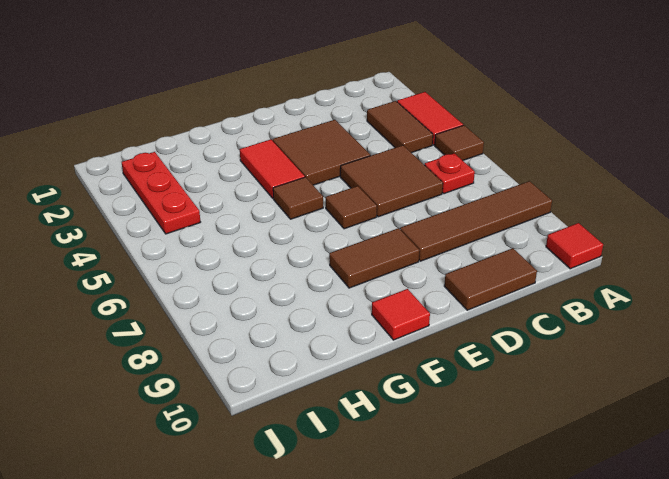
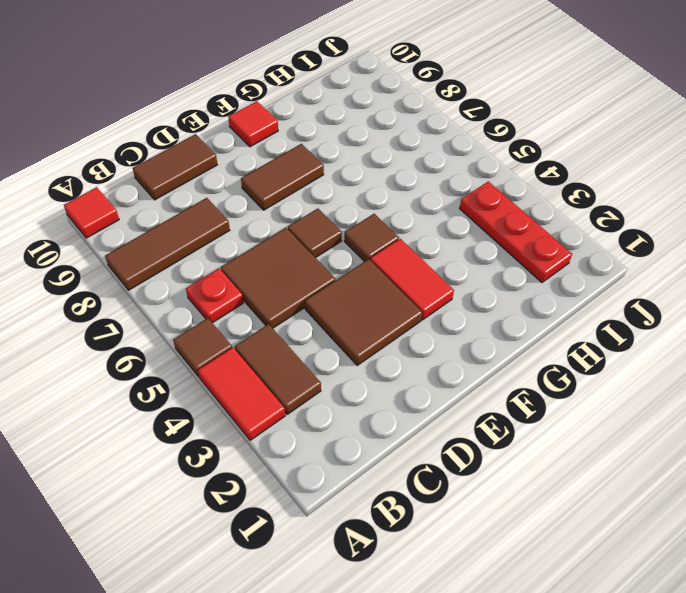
brown 1x4 tile [400,181,552,261] -> brown 1x3 tile [105,198,230,290]

